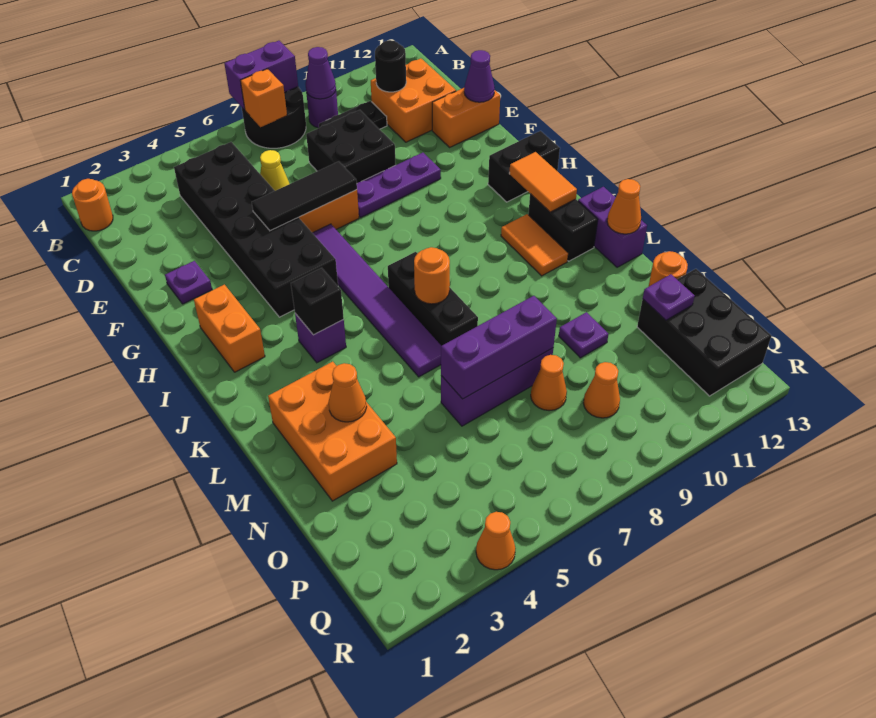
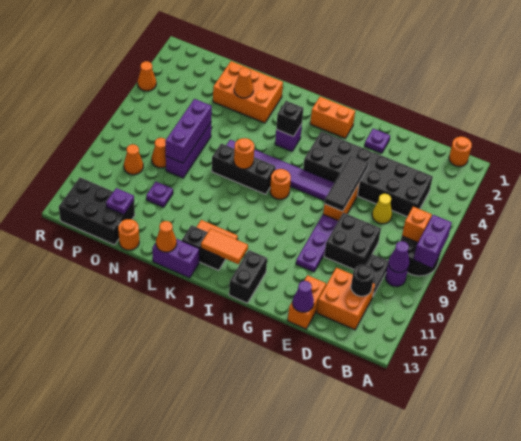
none -> orange 1x1 round brick [270,169,291,199]

